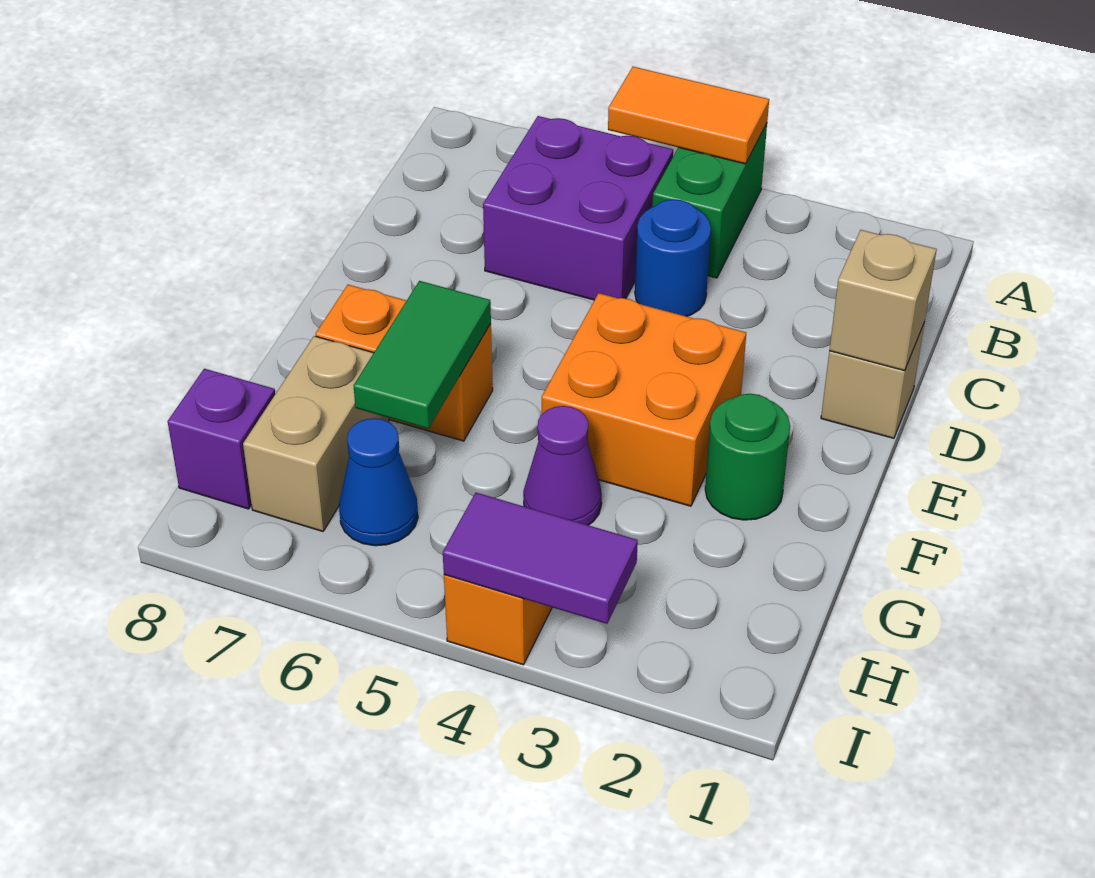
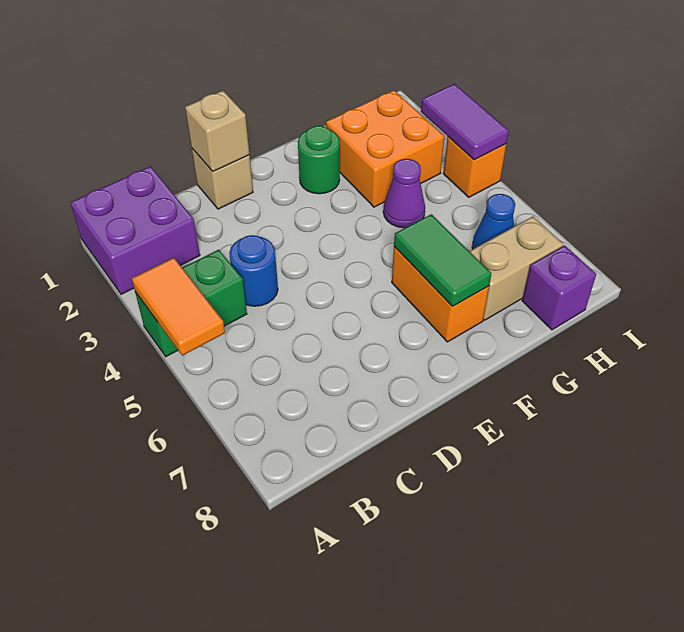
purple 2x2 brick [483,116,673,300] -> purple 2x2 brick moved to [70,166,200,294]
orange 2x2 brick [542,293,746,506] -> orange 2x2 brick moved to [326,90,445,207]
green 1x2 tile [354,281,491,429] -> green 1x2 tile turned to [394,214,491,306]

